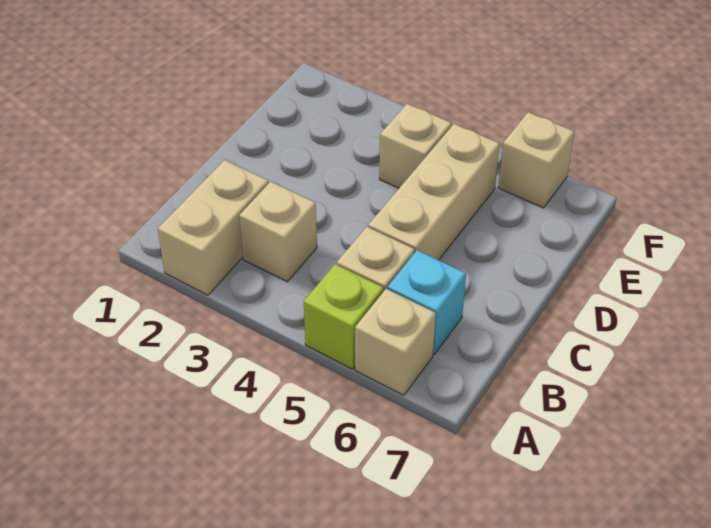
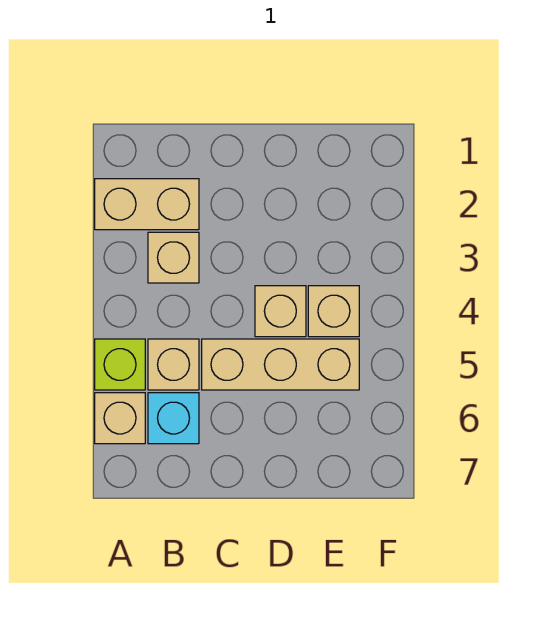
tan 1x1 brick [498,112,574,208] -> tan 1x1 brick moved to [255,286,306,337]

